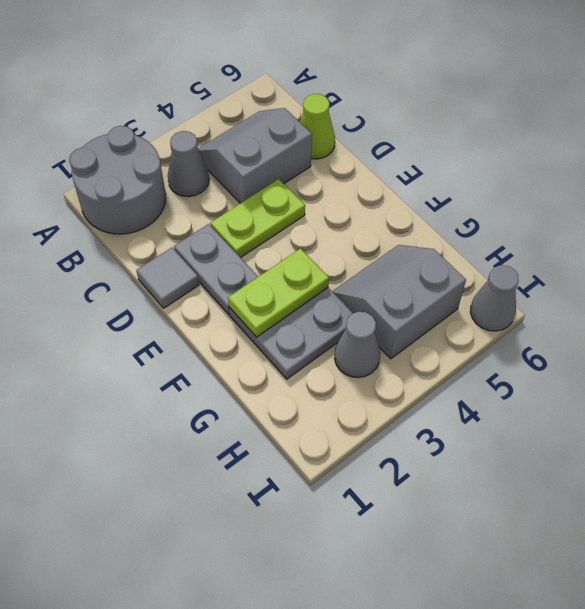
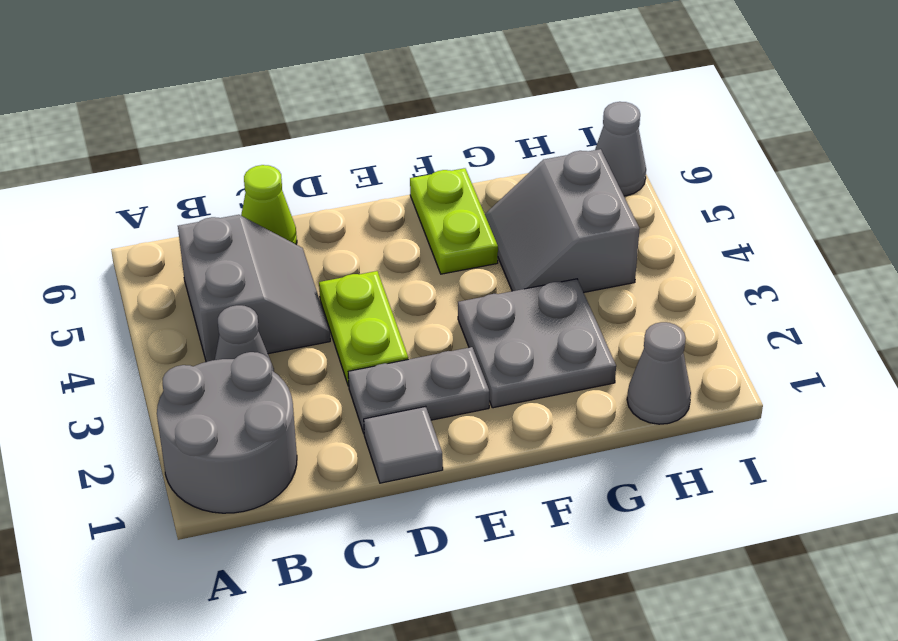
grey 2x2 slope [198,108,312,203] -> grey 2x2 slope turned to [178,215,330,362]
lime 1x2 plate [228,249,329,337] -> lime 1x2 plate moved to [410,168,498,274]
grey 1x1 cone [335,312,380,378] -> grey 1x1 cone moved to [627,322,691,424]

